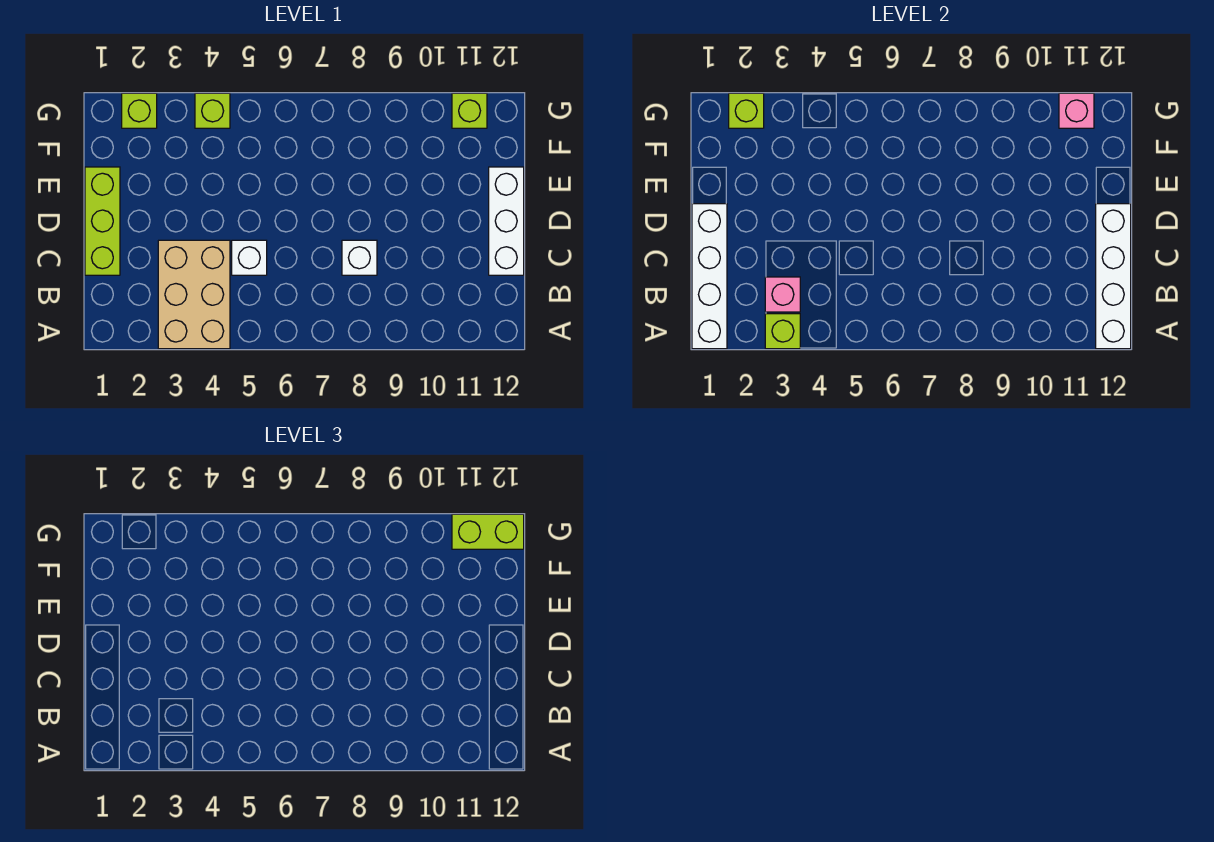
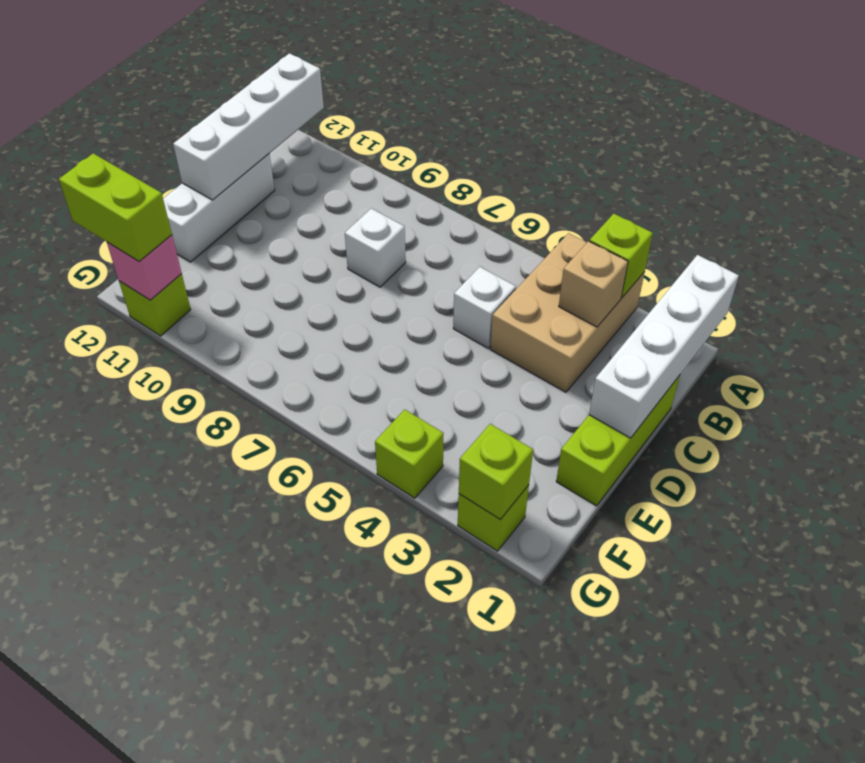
pink 1x1 brick [765,277,800,312] -> tan 1x1 brick [559,241,628,327]

